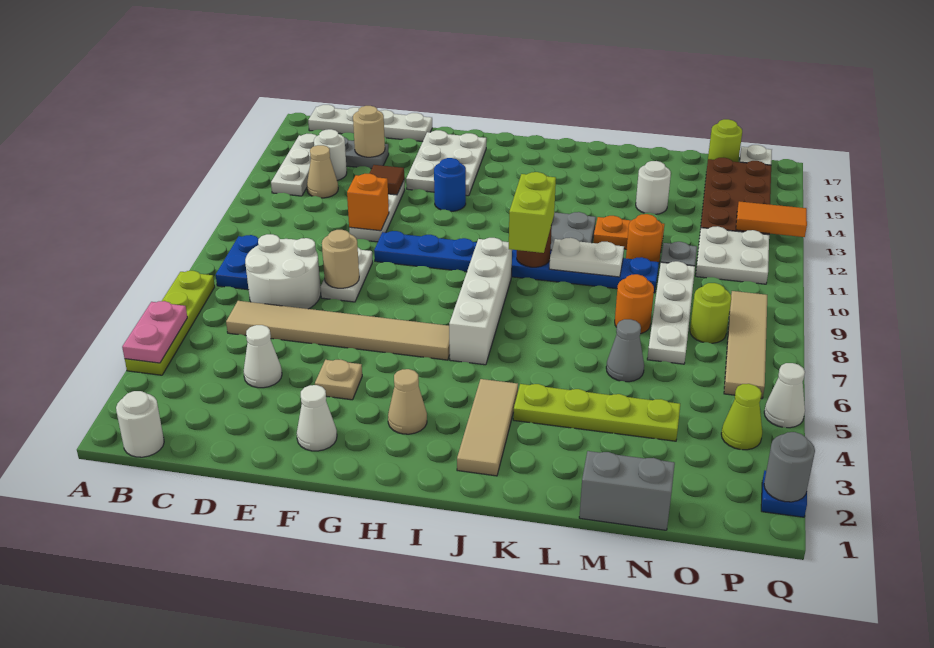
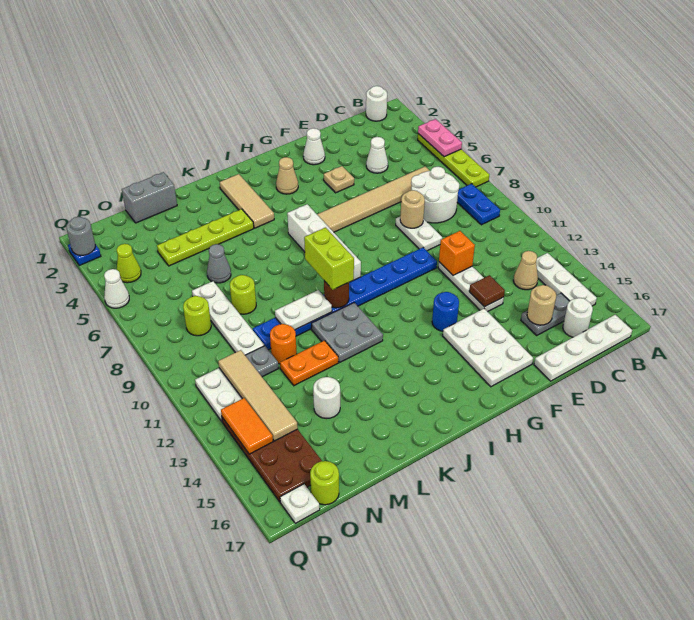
white 1x1 round brick [314,129,347,180] -> white 1x1 round brick moved to [563,298,593,337]
orange 1x1 round brick [615,274,654,334] -> lime 1x1 round brick [230,275,256,314]
tan 1x4 tile [724,291,767,399] -> tan 1x4 tile moved to [218,350,298,441]
orange 1x2 tile [736,201,807,237] -> orange 1x2 tile turned to [221,398,273,454]

